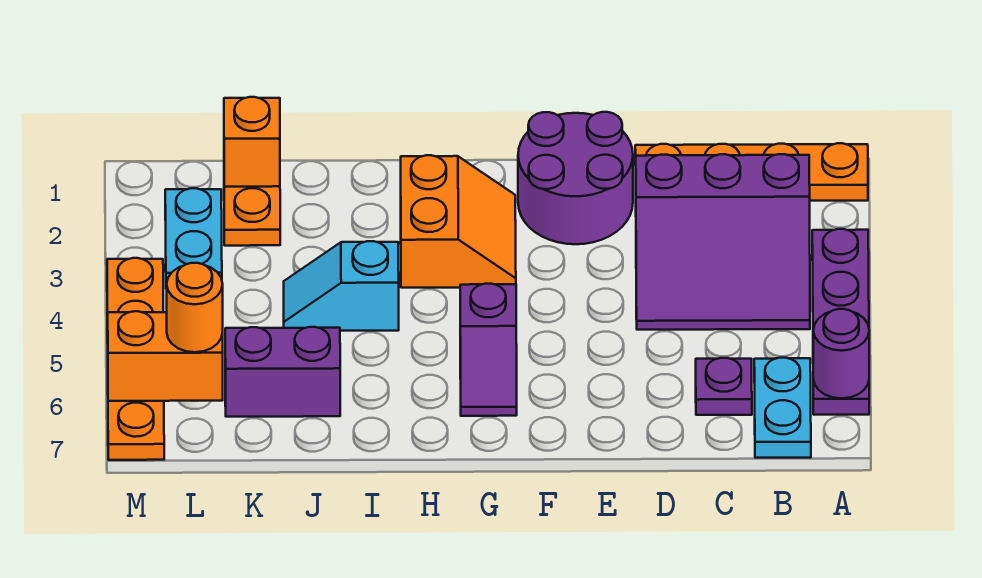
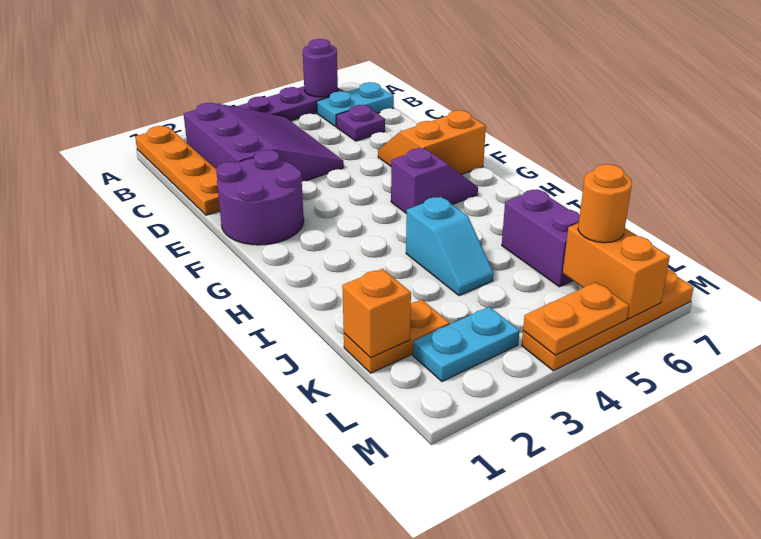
orange 2x2 slope [401,155,516,288] -> orange 2x2 slope moved to [378,110,486,175]

